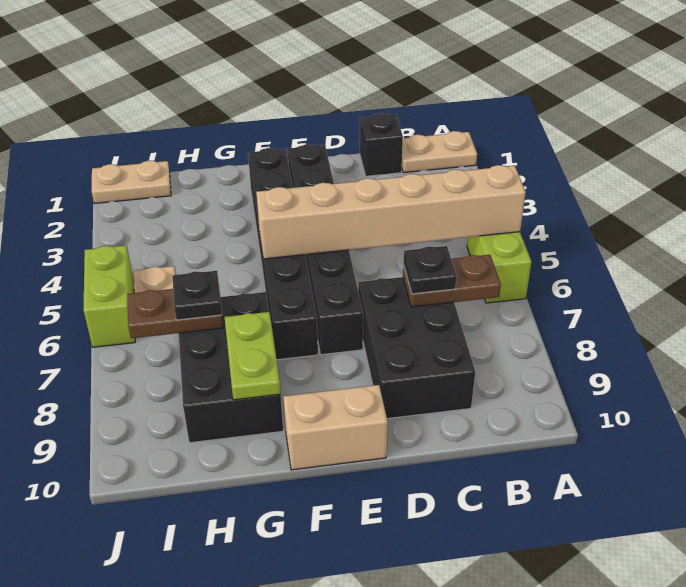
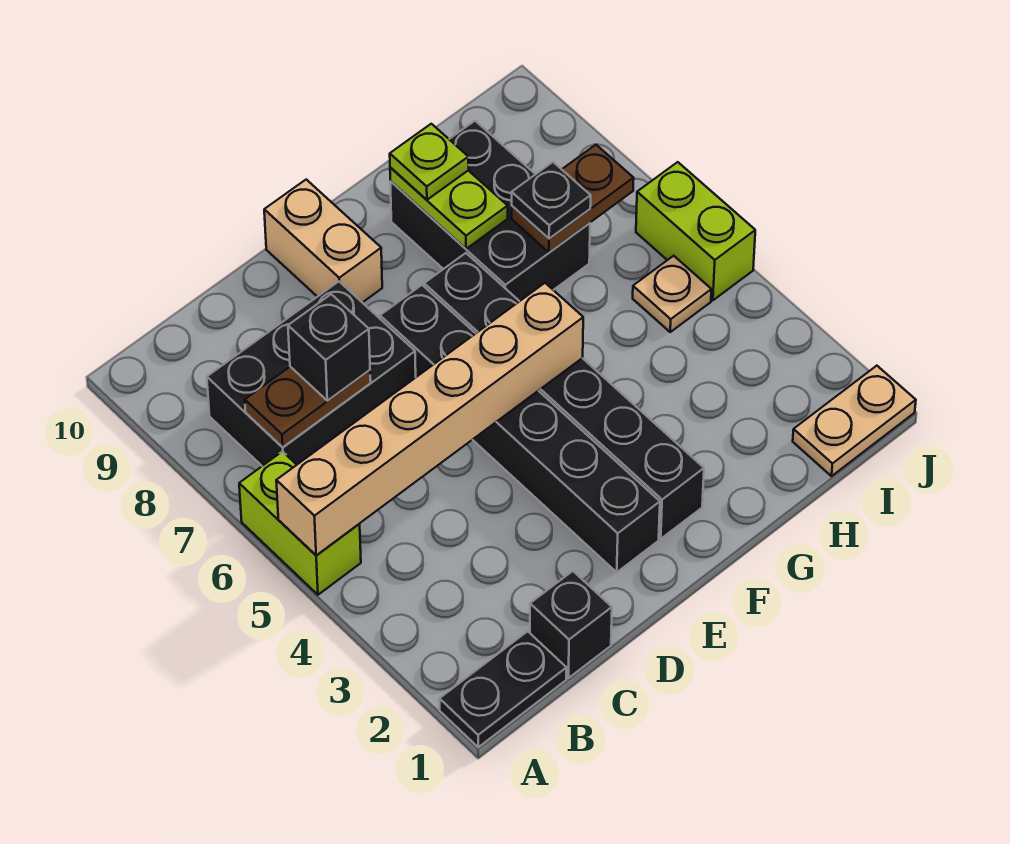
tan 1x2 plate [402,131,477,173] -> black 1x2 plate [439,631,567,747]
black 2x3 brick [358,277,475,419] -> black 2x3 brick turned to [207,282,416,466]
black 1x1 plate [403,246,457,294] -> black 1x1 brick [288,294,370,401]
tan 1x2 brick [283,385,388,470] -> tan 1x2 brick turned to [264,180,382,303]
none -> lime 1x1 plate [390,124,469,200]

